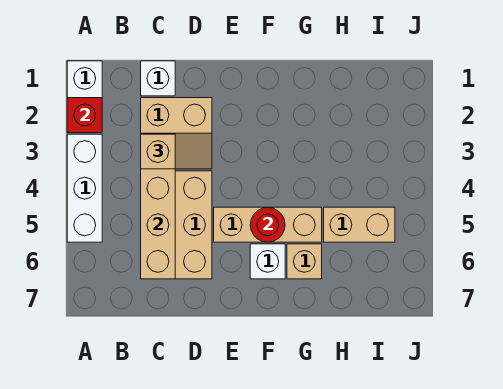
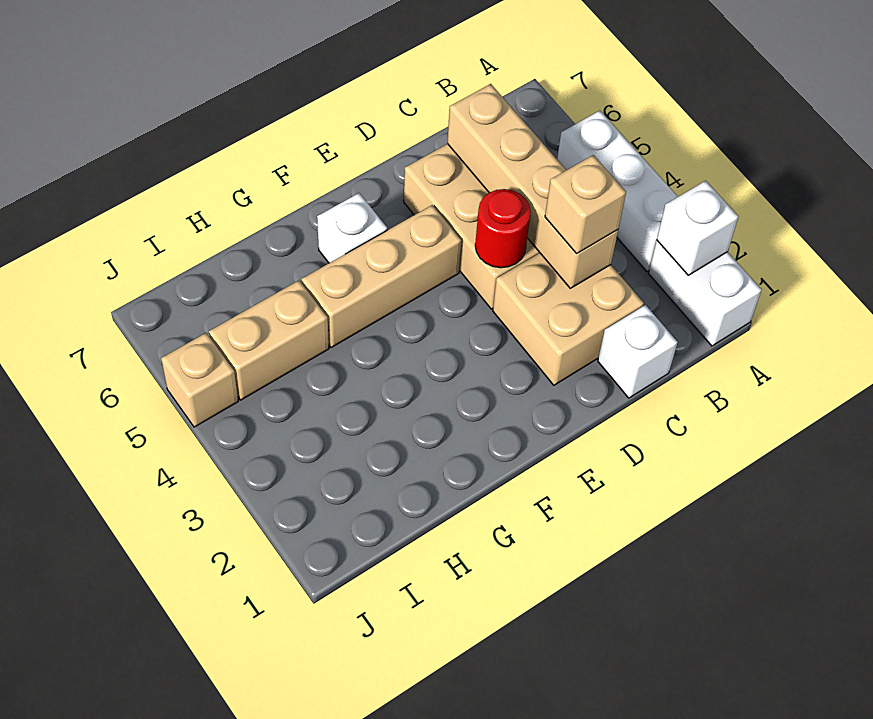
red 1x1 brick [67,98,102,133] -> white 1x1 brick [657,181,738,275]
tan 2x2 slope [141,98,212,169] -> tan 2x2 brick [493,253,644,385]
red 1x1 round brick [250,207,285,242] -> red 1x1 round brick moved to [475,189,531,268]
tan 1x1 brick [287,244,322,279] -> tan 1x1 brick moved to [161,333,238,427]

